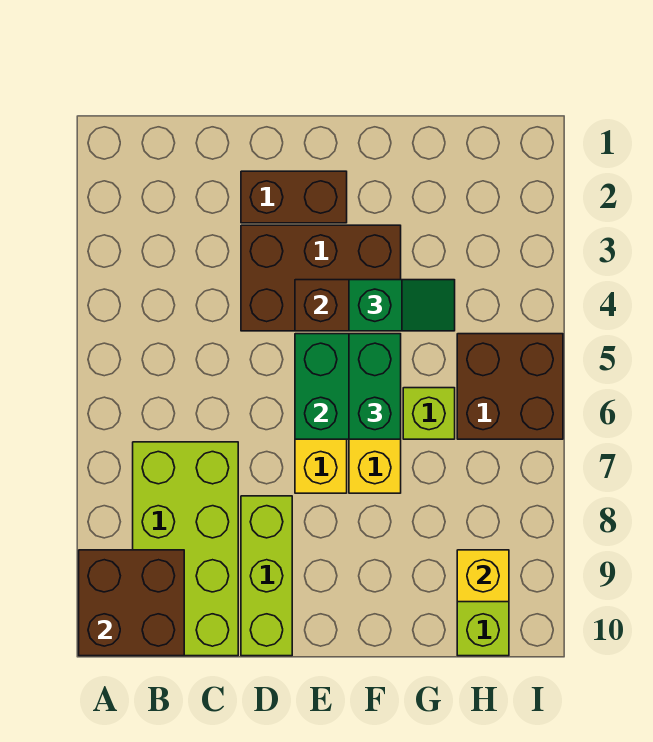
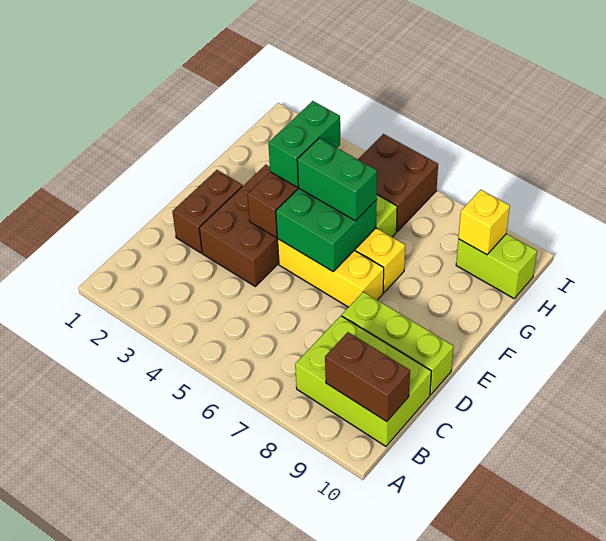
brown 2x2 brick [79,550,184,656] -> brown 1x2 brick [325,332,410,422]
lime 2x4 brick [133,442,238,656] -> lime 2x3 brick [295,316,431,446]
green 1x2 slope [349,280,455,331] -> green 1x2 brick [268,101,340,187]

